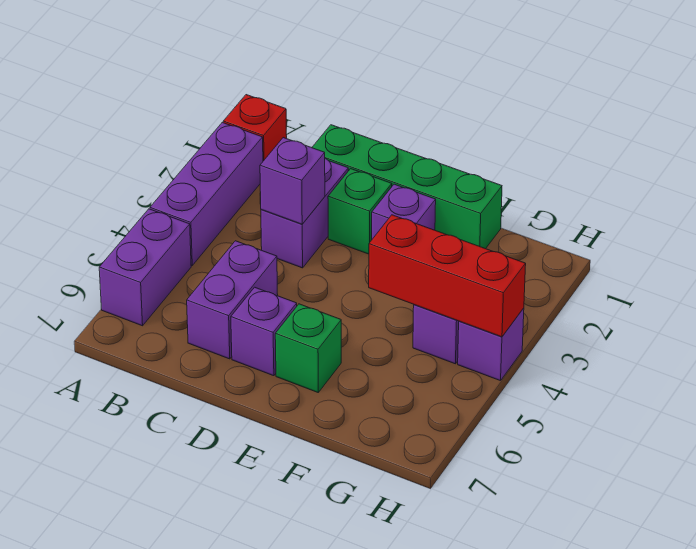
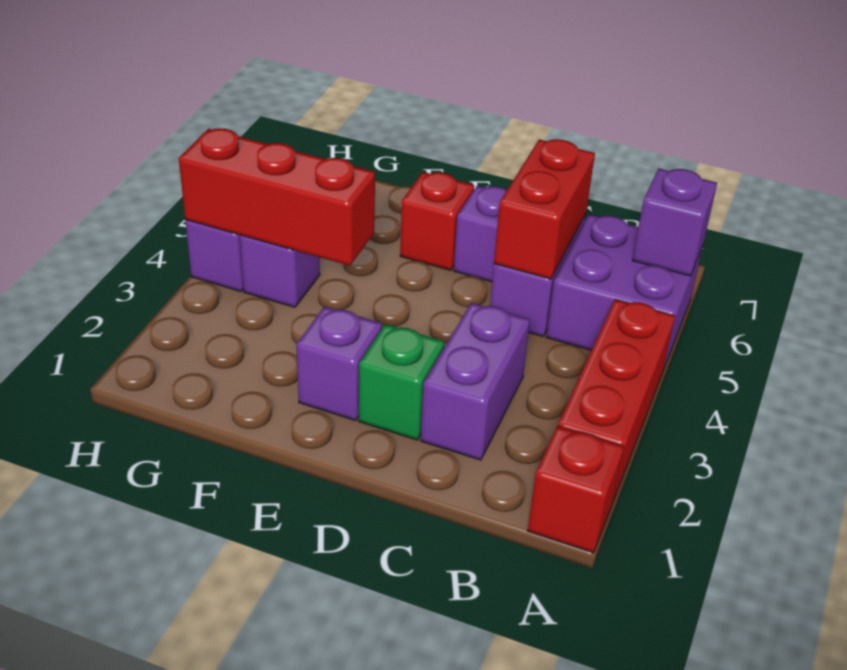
purple 1x3 brick [150,123,263,265] -> red 1x3 brick [558,299,675,501]
purple 1x2 brick [99,209,191,326] -> purple 2x2 brick [546,214,703,370]
green 1x4 brick [312,125,502,249] -> none
purple 1x1 brick [260,138,325,224] -> purple 1x1 brick moved to [633,169,717,276]
none -> red 1x2 brick [494,139,595,279]
green 1x1 brick [275,304,341,392] -> red 1x1 brick [400,172,474,270]

